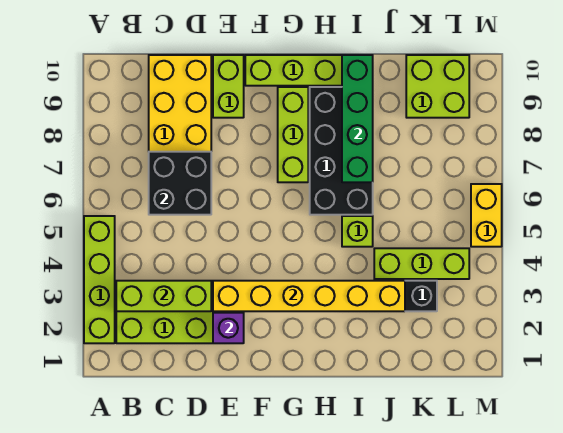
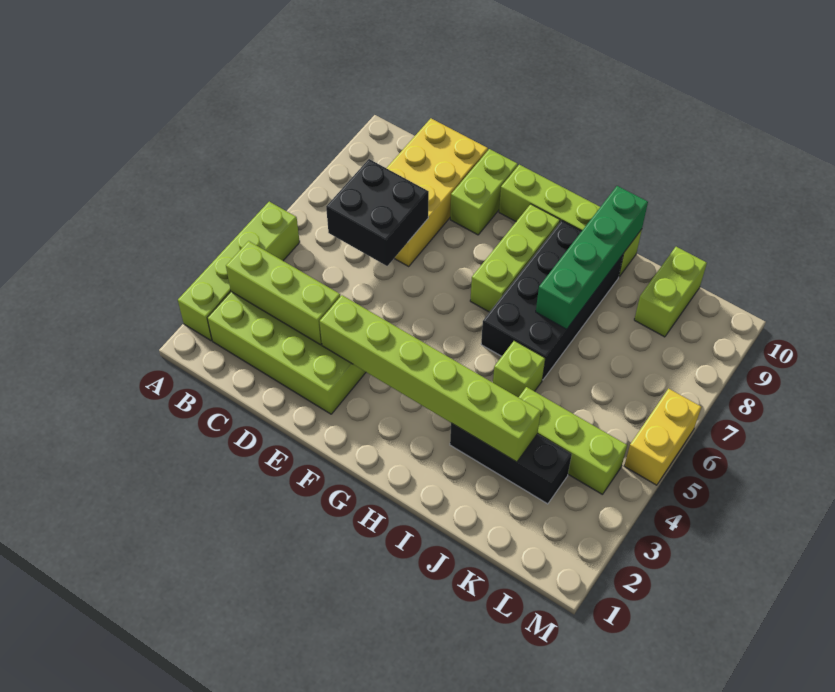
purple 1x1 brick [213,313,244,343] -> none
yellow 1x6 brick [213,281,405,311] -> lime 1x6 brick [320,295,541,462]
lime 2x2 brick [406,55,469,118] -> lime 1x2 brick [634,247,707,337]

